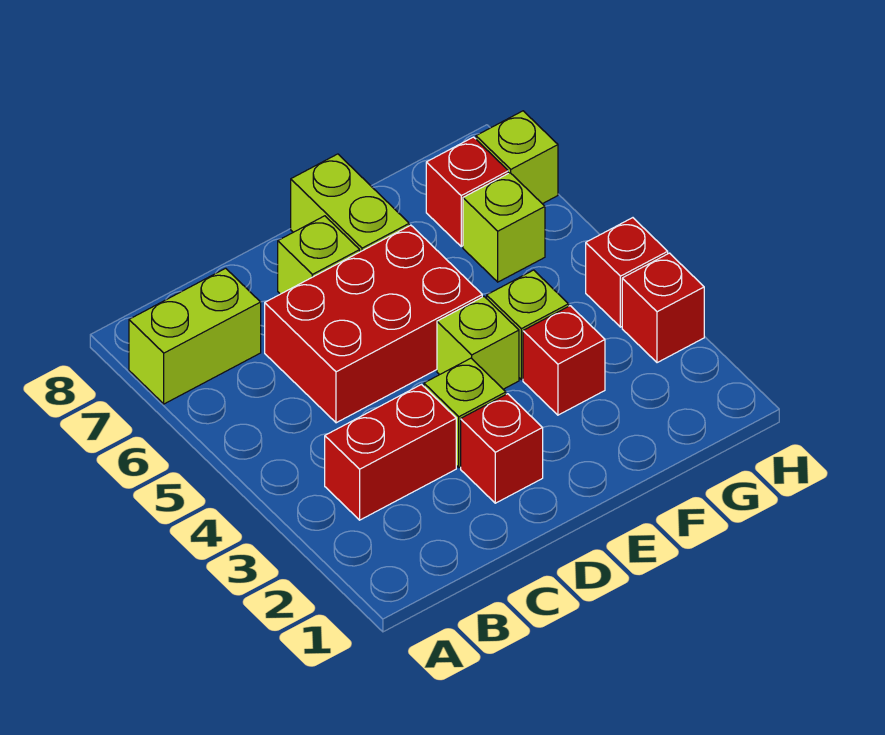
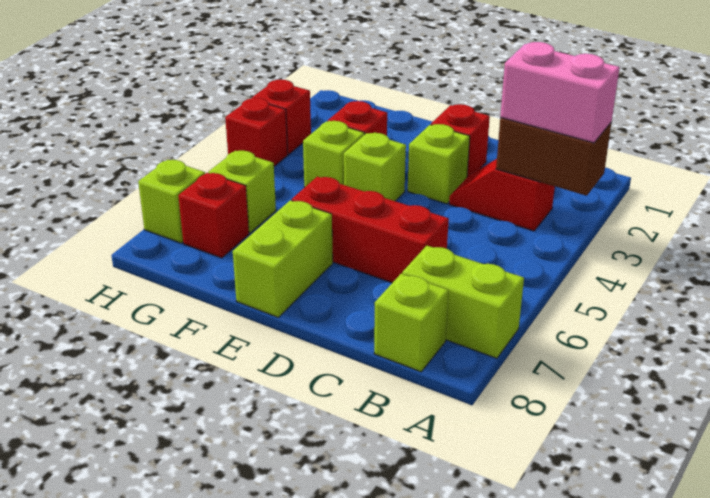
none -> brown 1x2 brick [496,118,612,196]
none -> pink 1x2 brick [500,42,620,143]
red 1x2 brick [325,385,456,520] -> red 1x2 slope [449,159,555,231]
red 2x3 brick [265,225,482,423] -> red 1x3 brick [292,177,449,283]
lime 1x1 brick [278,216,360,294] -> lime 1x1 brick moved to [374,274,449,372]

